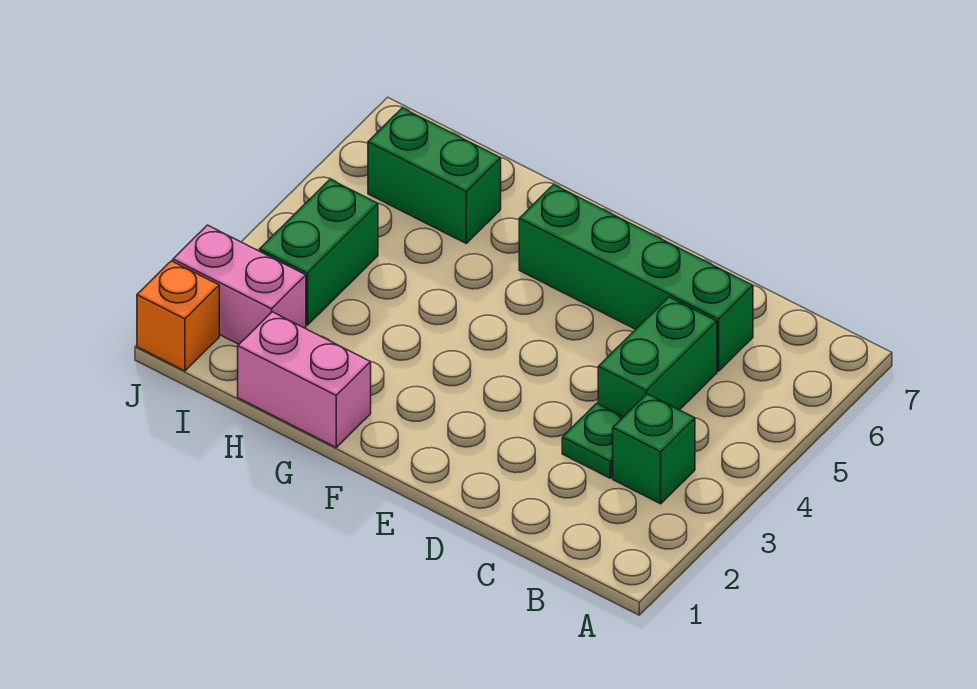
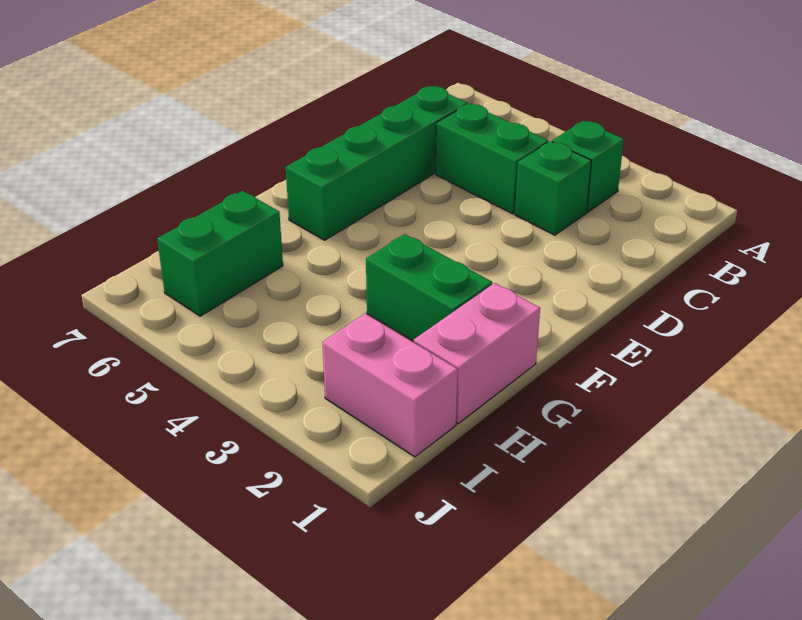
green 1x1 plate [562,403,623,478] -> green 1x1 brick [515,141,591,235]
pink 1x2 brick [173,225,306,344] -> pink 1x2 brick turned to [322,314,458,457]
green 1x2 brick [260,179,378,325] -> green 1x2 brick moved to [366,234,492,342]
orange 1x1 brick [137,261,219,371] -> none

